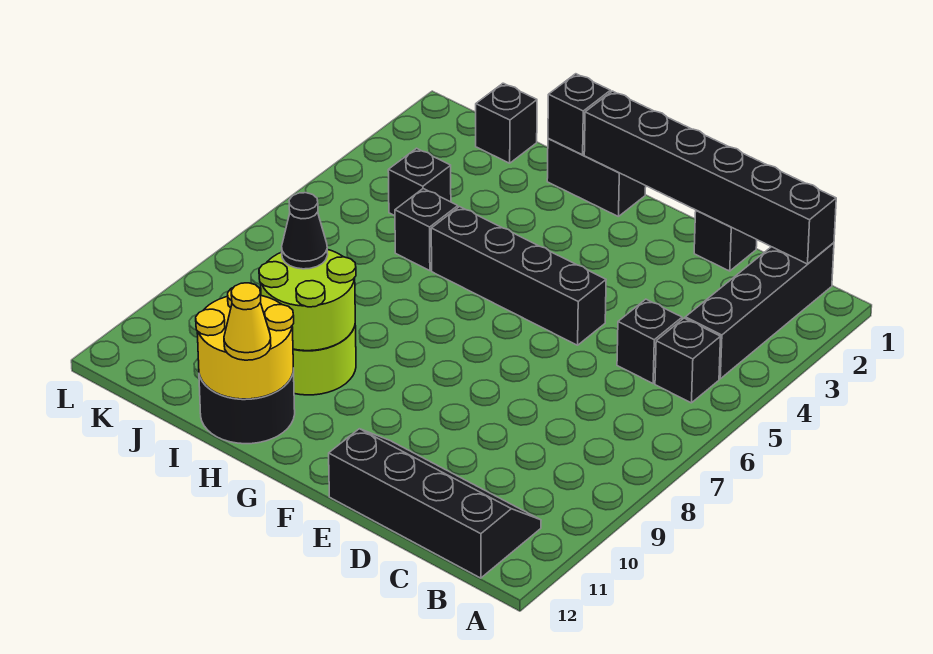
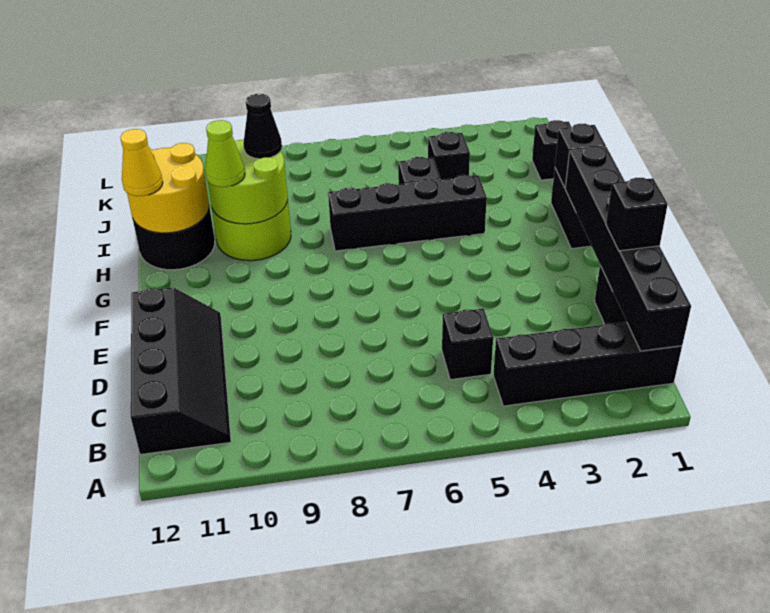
black 1x1 brick [655,318,721,403] -> black 1x1 brick moved to [606,178,668,251]
black 1x4 brick [431,207,606,345] -> black 1x4 brick turned to [328,175,487,251]
none -> lime 1x1 cone [205,120,245,187]

